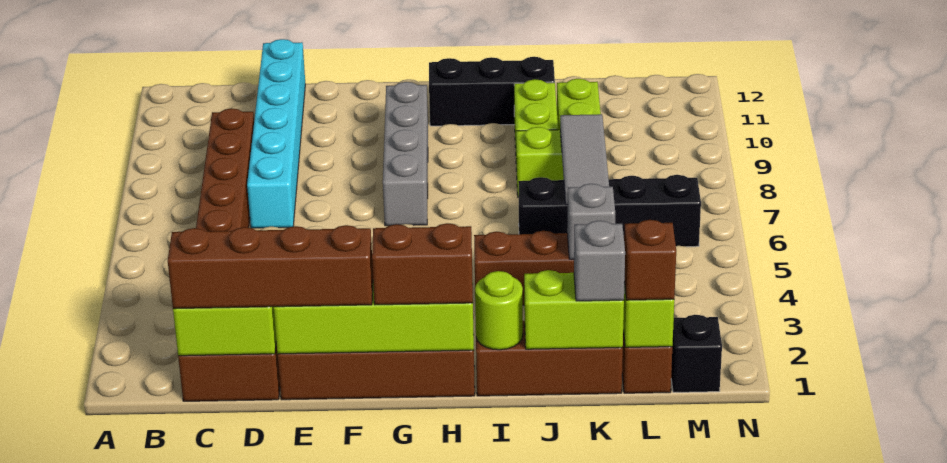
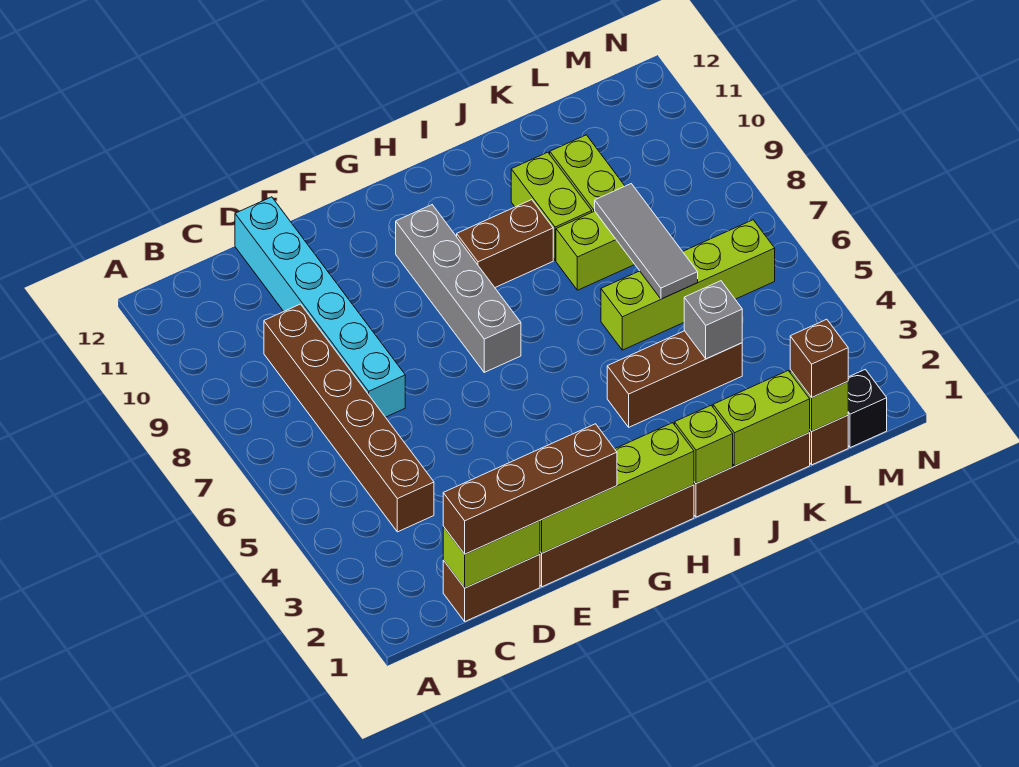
brown 1x2 brick [372,223,473,305] -> brown 1x2 brick moved to [457,200,553,287]
black 1x3 brick [429,57,555,126] -> none
lime 1x1 round brick [475,271,523,350] -> lime 1x1 brick [675,406,733,484]
black 1x4 brick [518,175,701,247] -> lime 1x4 brick [601,220,775,350]
grey 1x1 brick [574,221,625,301] -> none

